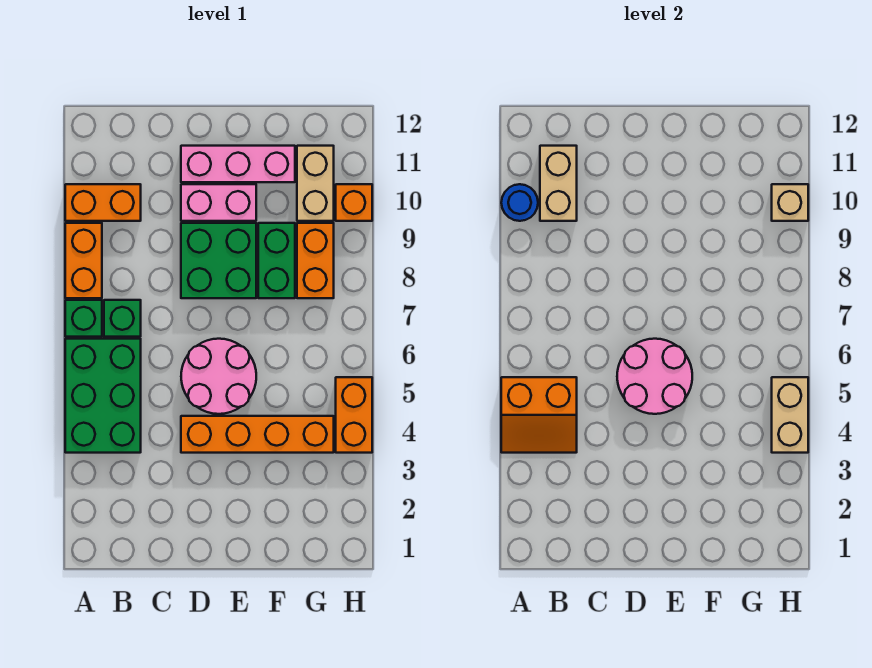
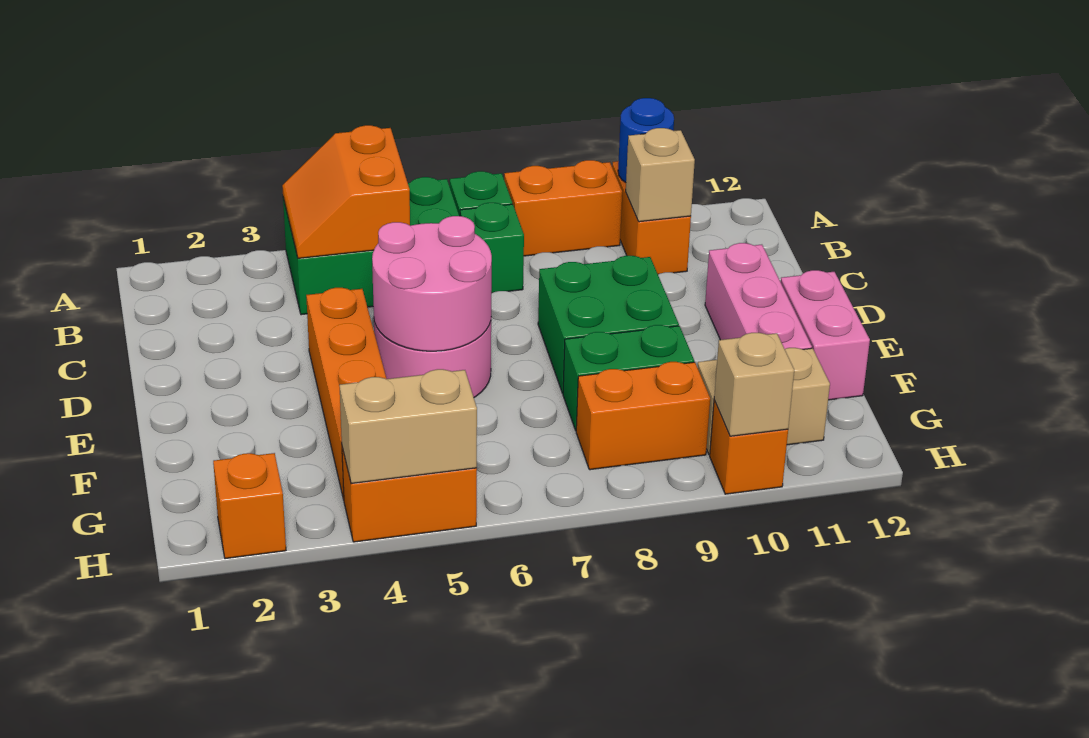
tan 1x2 brick [540,146,577,221] -> tan 1x1 brick [626,128,695,222]
pink 1x2 brick [181,184,256,221] -> pink 1x2 brick moved to [781,270,870,400]
none -> orange 1x1 brick [213,453,286,559]

